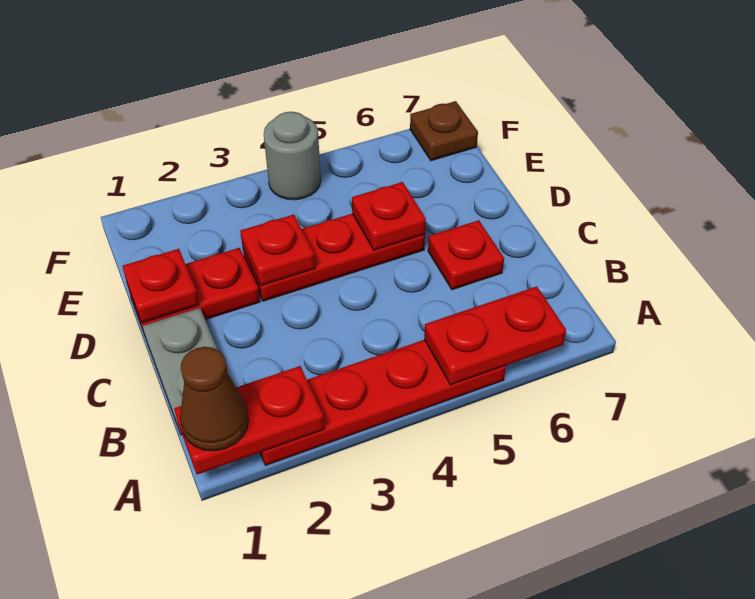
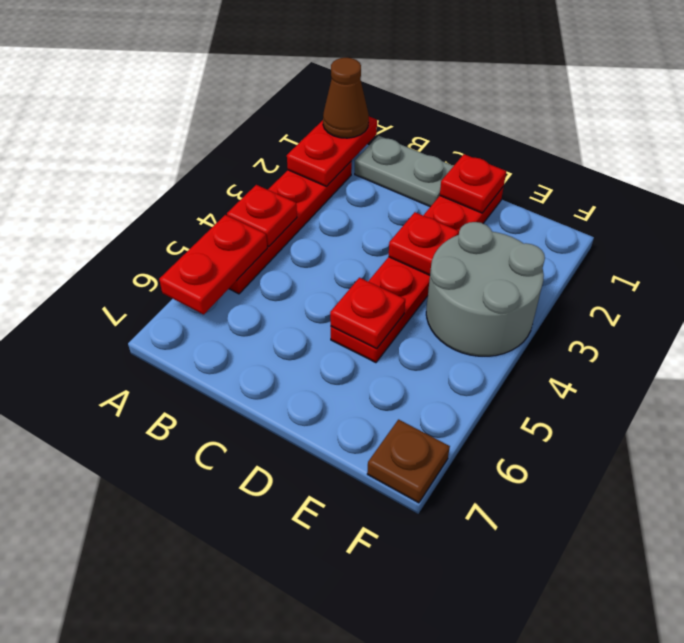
red 1x1 plate [428,220,504,290] -> red 1x1 plate moved to [227,185,297,247]
grey 1x1 round brick [264,112,321,200] -> grey 2x2 round brick [426,222,545,356]

